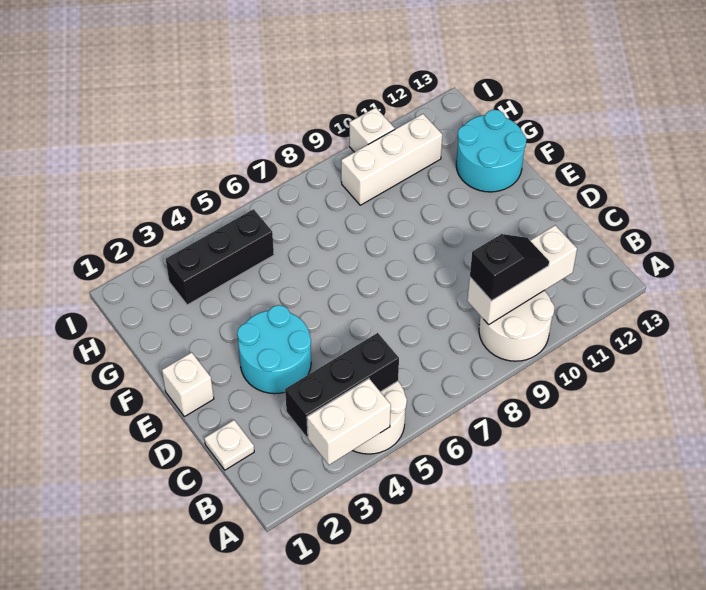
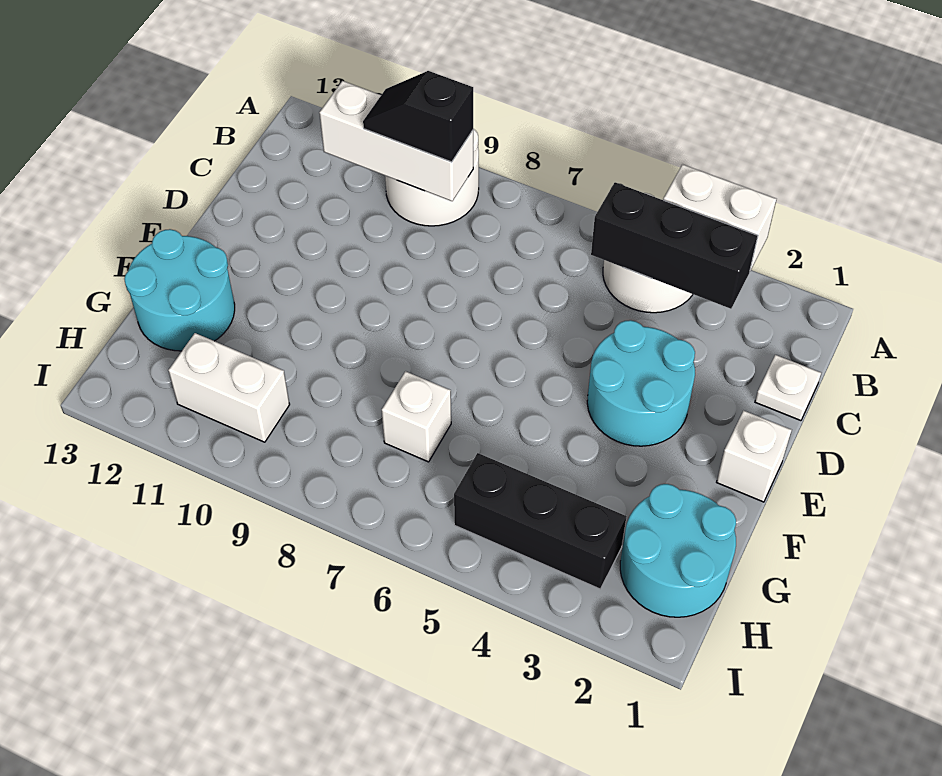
none -> cyan 2x2 round brick [620,484,736,617]
white 1x3 brick [341,114,442,205] -> white 1x2 brick [168,333,290,442]
white 1x1 brick [349,108,395,152] -> white 1x1 brick moved to [382,371,451,462]

